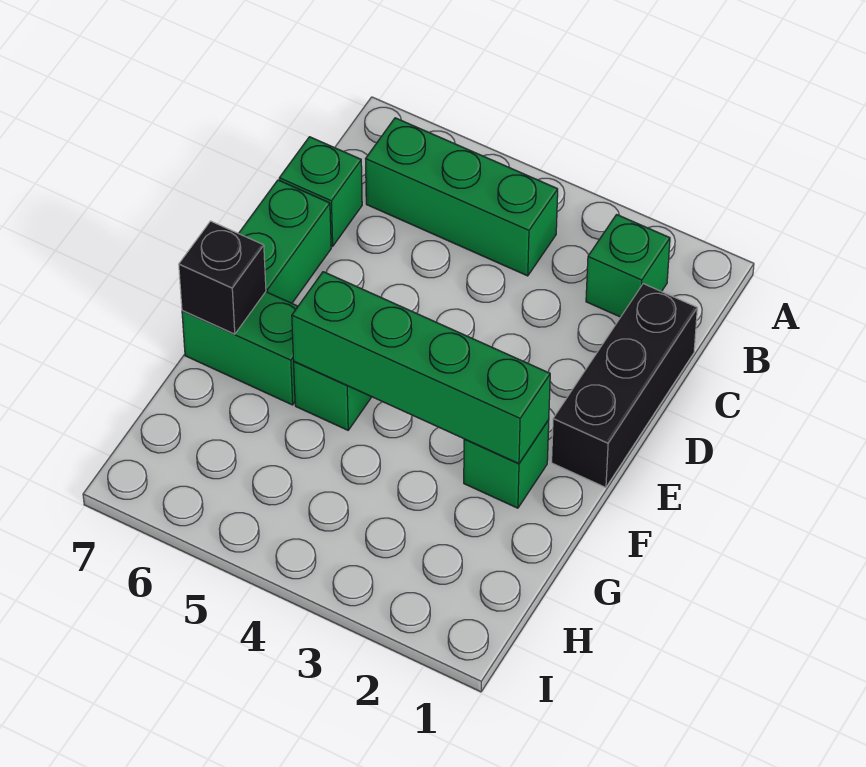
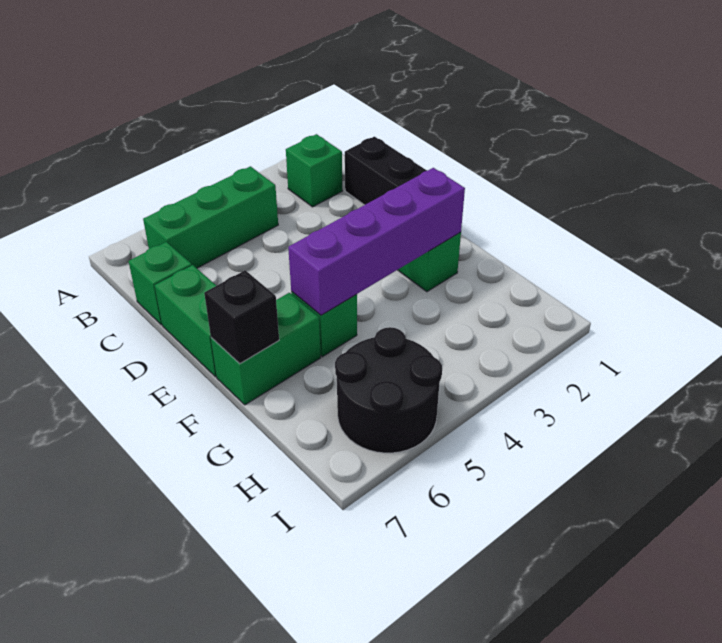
green 1x4 brick [292,272,550,464] -> purple 1x4 brick [288,168,465,315]
none -> black 2x2 round brick [335,327,442,453]

